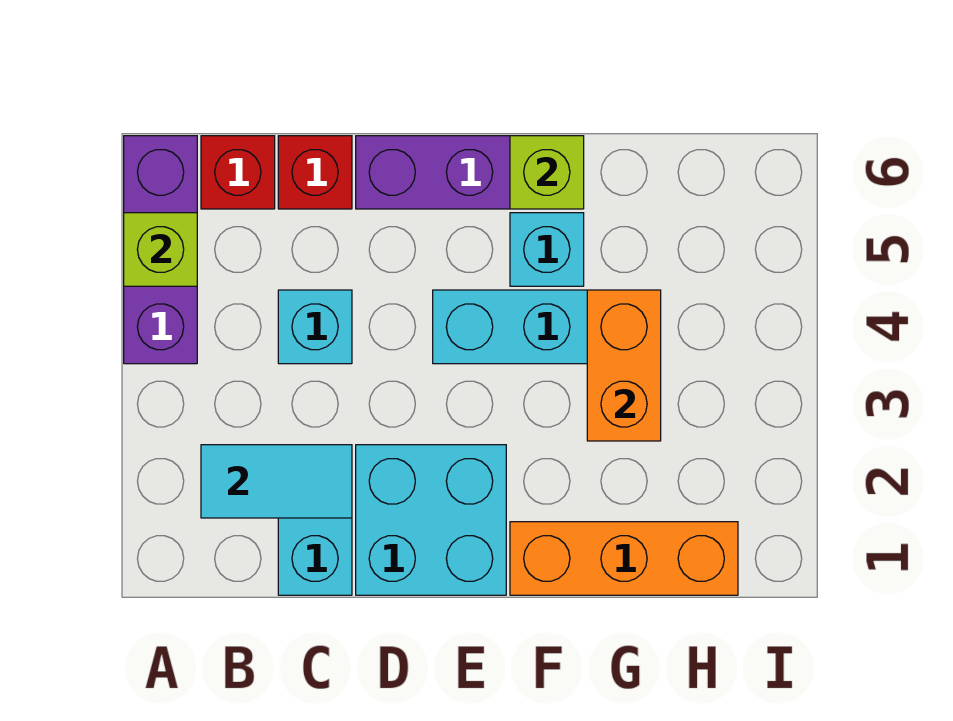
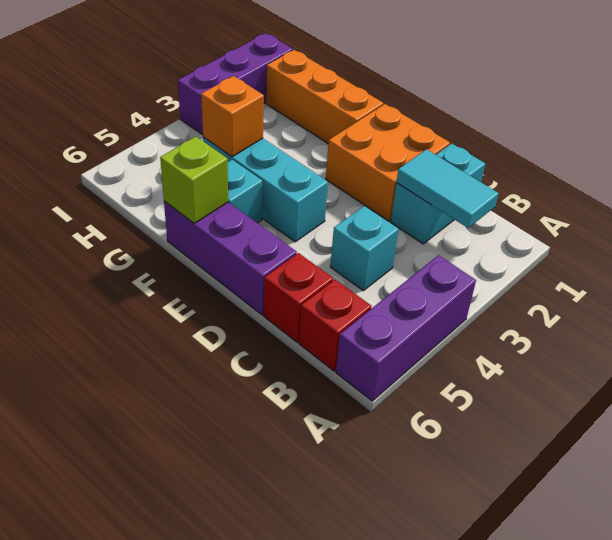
lime 1x1 brick [124,213,197,286] -> none
cyan 2x2 brick [356,445,506,595] -> orange 2x2 brick [326,104,450,221]
orange 1x2 brick [587,290,661,441] -> orange 1x1 brick [201,76,264,157]
none -> purple 1x3 brick [178,33,293,135]

